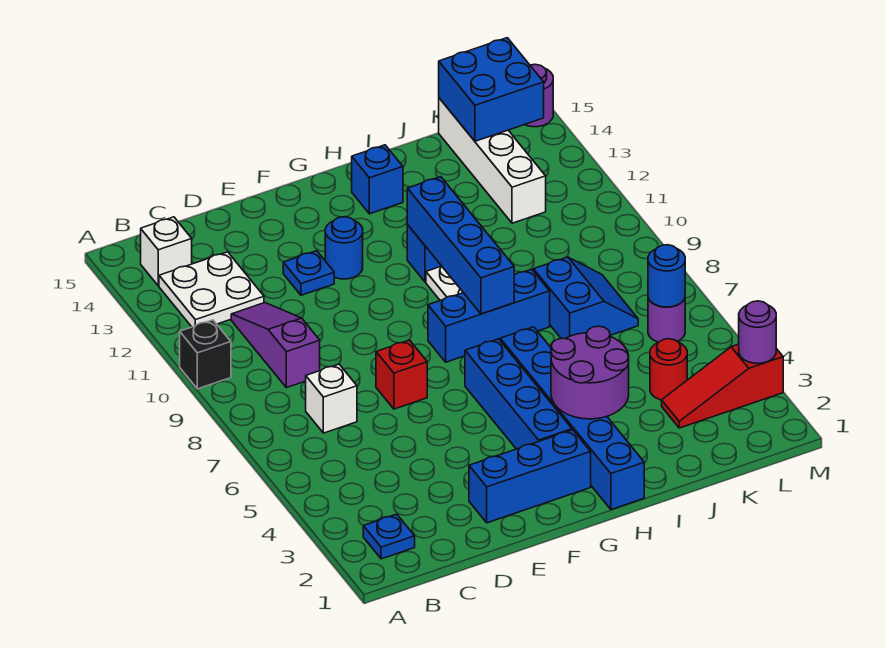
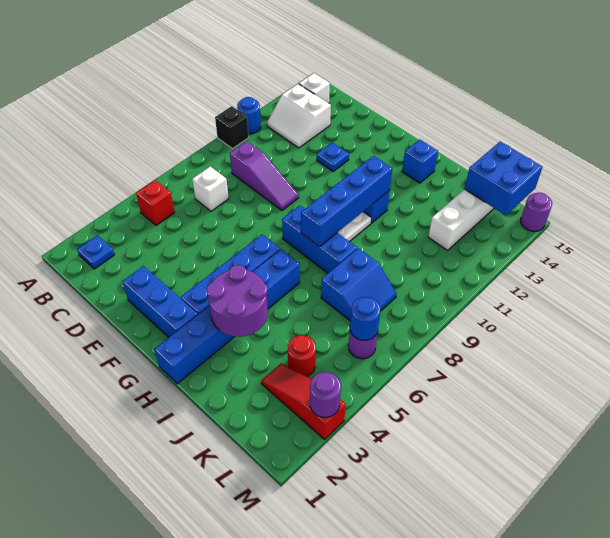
white 2x2 plate [159,252,264,327] -> white 2x2 slope [267,84,331,148]
purple 1x3 slope [231,303,320,388] -> purple 1x3 slope turned to [230,141,299,210]
red 1x1 brick [376,340,427,409] -> red 1x1 brick moved to [136,180,175,225]
blue 1x1 round brick [325,217,363,279] -> blue 1x1 round brick moved to [237,97,261,134]

